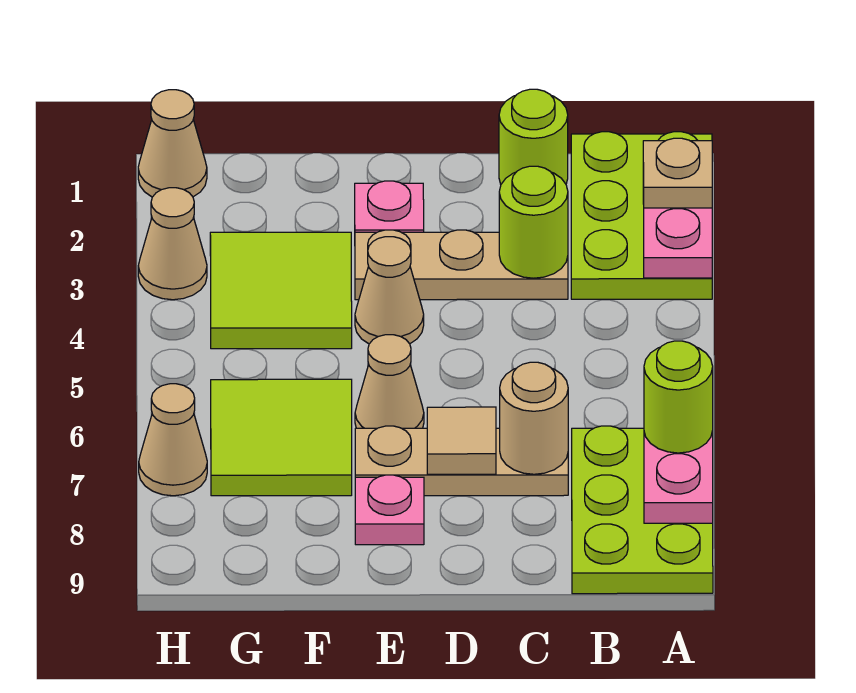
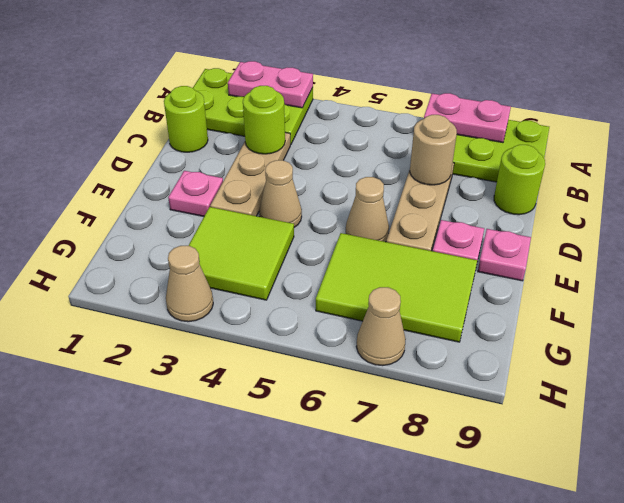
tan 1x1 plate [643,138,712,208] -> none
lime 1x1 round brick [644,341,713,453] -> lime 1x1 round brick moved to [494,145,545,215]
tan 1x1 tile [427,407,496,474] -> none
none -> pink 1x1 plate [478,229,531,281]
lime 2x2 tile [211,379,352,496] -> lime 2x3 tile [316,233,477,342]
tan 1x1 cone [138,90,207,197] -> none

